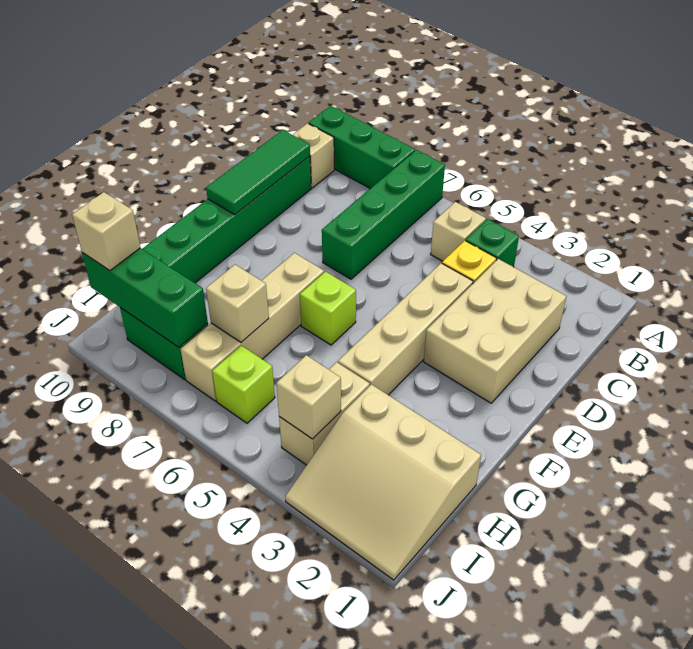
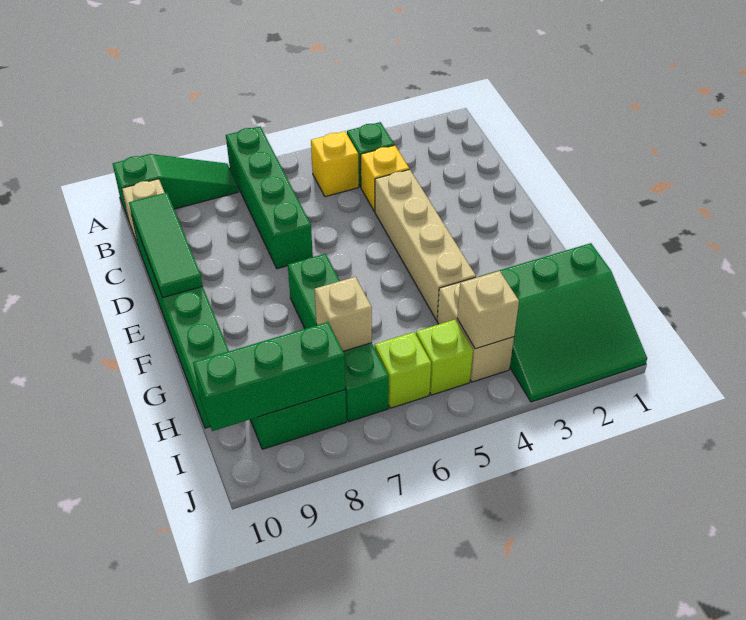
green 1x3 brick [309,106,415,188] -> green 1x3 slope [113,154,239,220]
tan 1x1 brick [431,202,486,261] -> yellow 1x1 brick [311,131,359,197]
tan 2x3 brick [424,259,566,403] -> none
lime 1x1 brick [300,272,356,345] -> lime 1x1 brick moved to [416,320,473,395]
tan 1x4 brick [181,253,324,401] -> green 1x4 brick [288,254,389,422]
tan 3x3 slope [285,384,481,580] -> green 3x3 slope [479,243,647,402]
tan 1x1 brick [72,192,140,271] -> none

